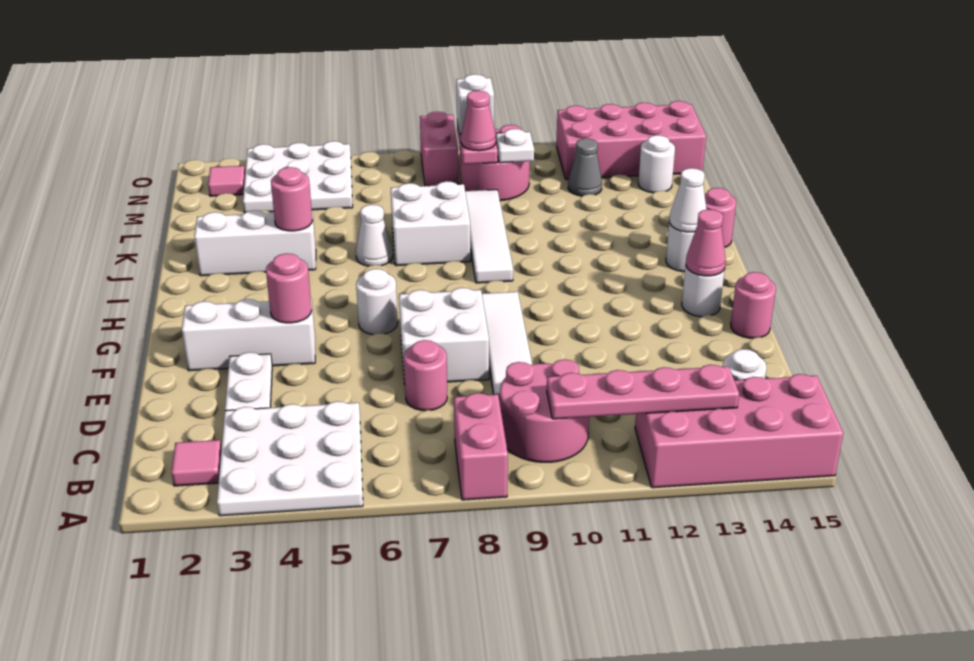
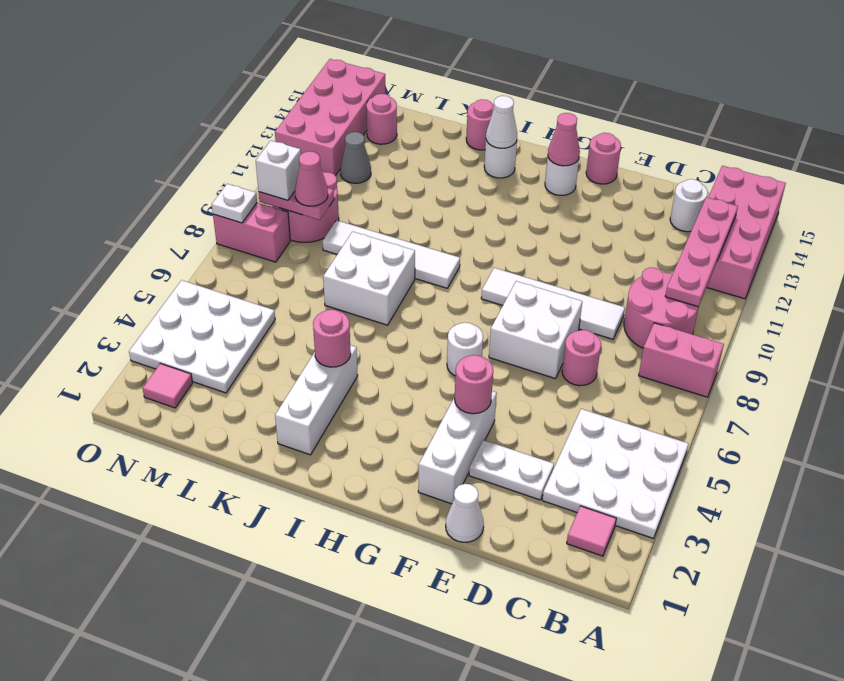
white 1x1 cone [356,205,393,266] -> white 1x1 cone moved to [446,484,484,542]
white 1x1 plate [496,129,534,163] -> white 1x1 plate moved to [212,184,257,223]
white 1x1 round brick [638,135,675,193] -> pink 1x1 round brick [366,94,397,144]

